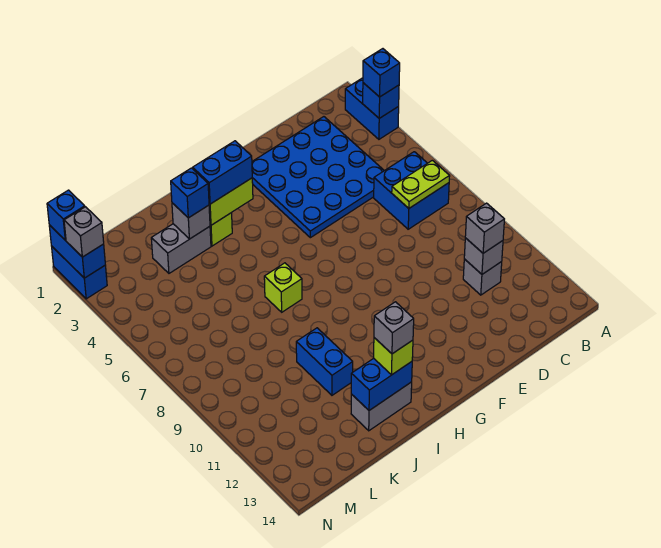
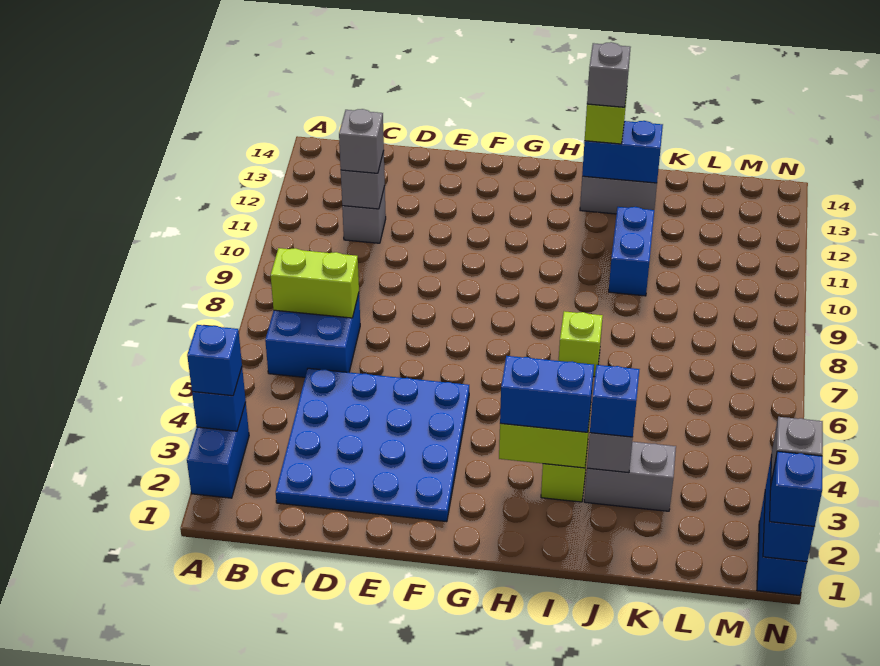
lime 1x2 plate [392,160,450,208] -> lime 1x2 brick [271,248,359,318]

